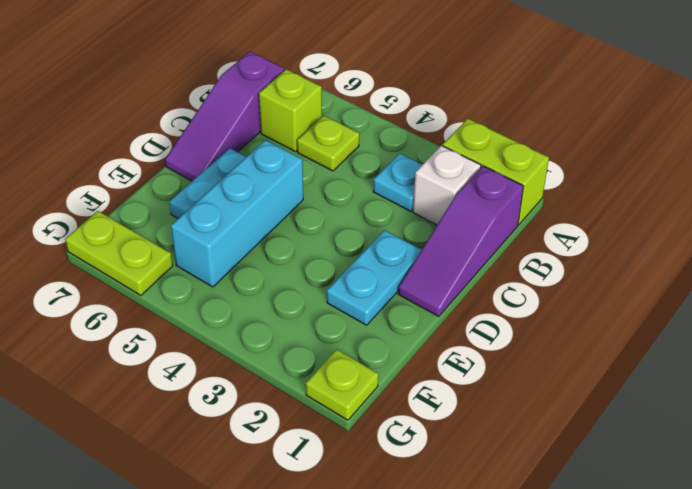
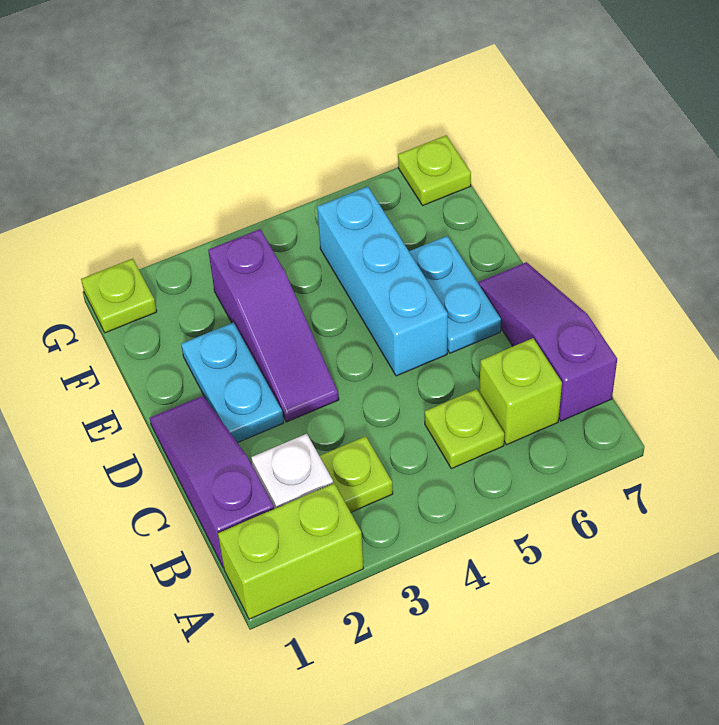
cyan 1x1 plate [373,153,422,211] -> lime 1x1 plate [320,436,393,512]
none -> purple 1x3 slope [208,229,339,422]
lime 1x2 plate [65,211,173,295] -> lime 1x1 plate [398,136,471,206]

